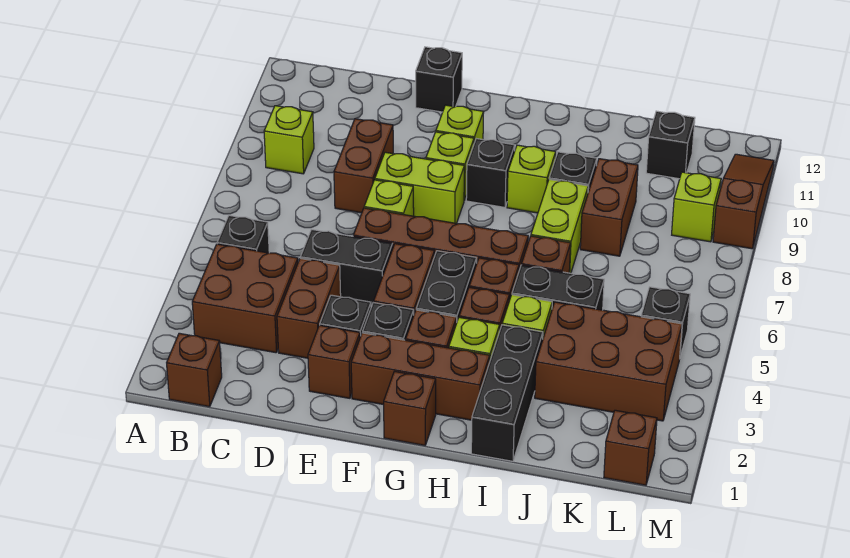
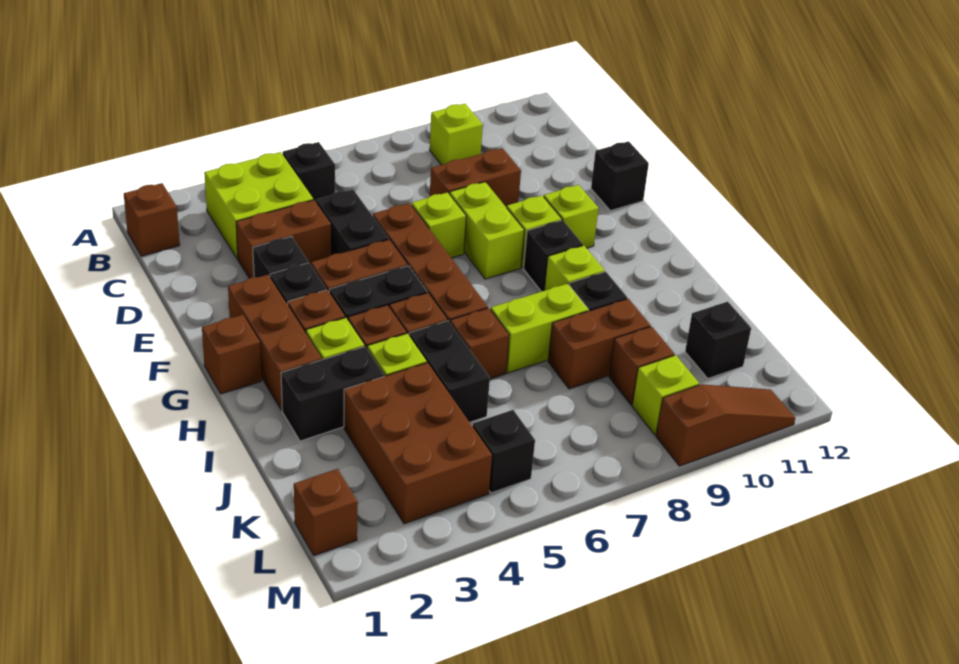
brown 2x2 brick [192,244,298,353] -> lime 2x2 brick [204,152,313,259]
brown 1x1 brick [308,325,360,398] -> brown 1x1 brick moved to [609,326,674,405]
black 1x3 brick [471,325,543,461] -> black 1x2 brick [281,346,384,441]

